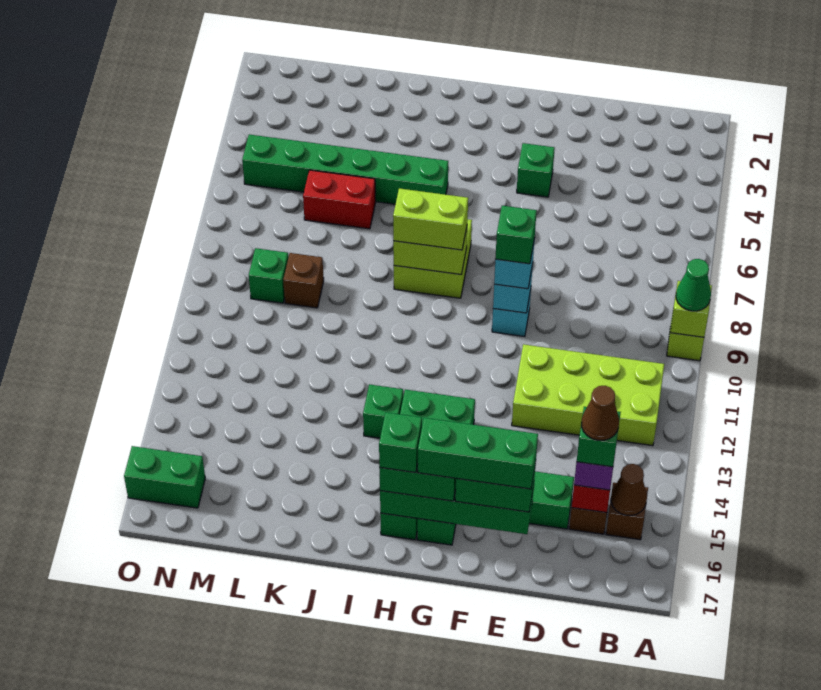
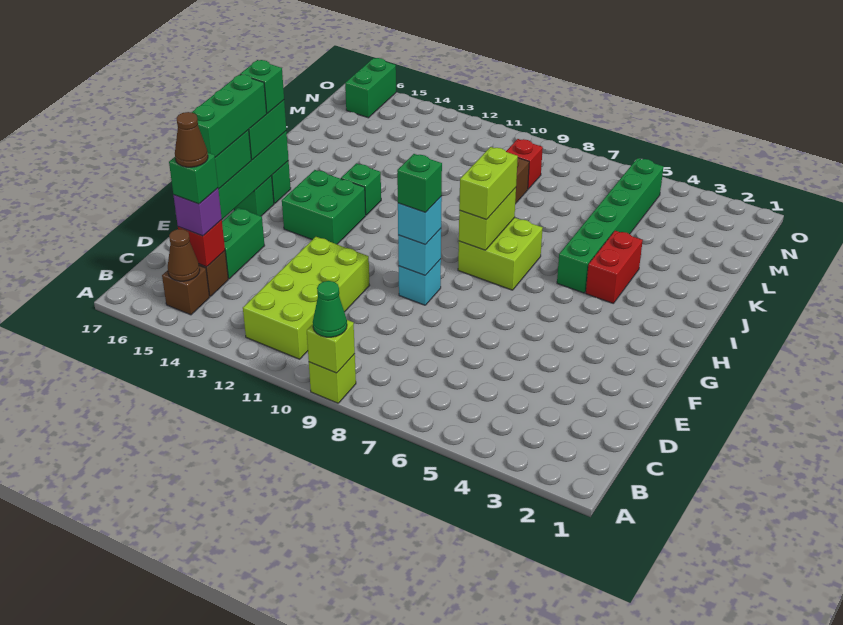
green 1x1 brick [517,143,555,197] -> none
red 1x2 brick [303,170,376,229] -> red 1x2 brick moved to [586,231,643,304]
green 1x1 brick [249,248,288,303] -> red 1x1 brick [506,139,543,189]

